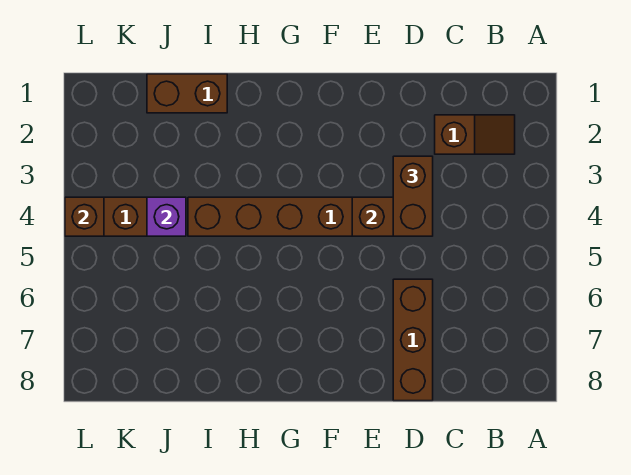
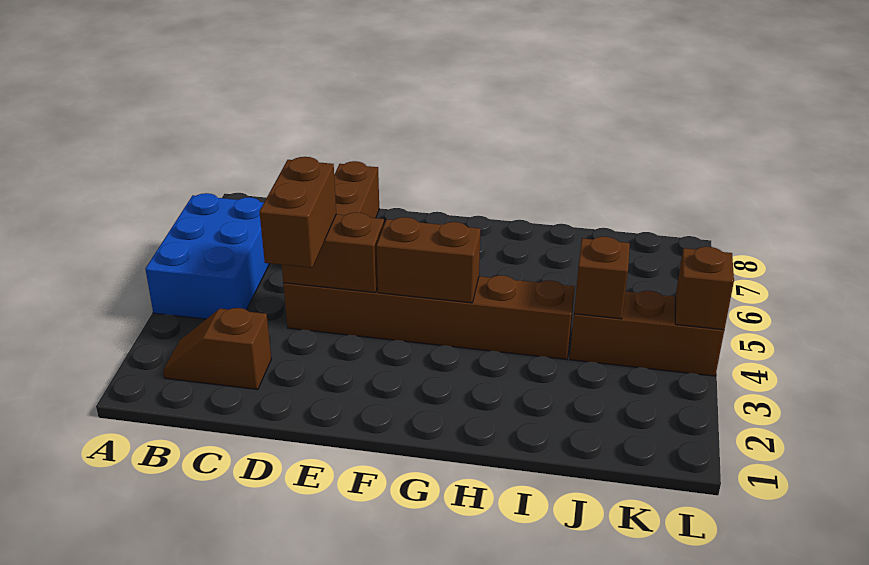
none -> blue 2x3 brick [146,193,270,319]
brown 1x2 brick [147,74,227,113] -> brown 1x2 brick moved to [377,217,481,303]
purple 1x1 brick [147,197,186,236] -> brown 1x1 brick [574,237,630,319]

